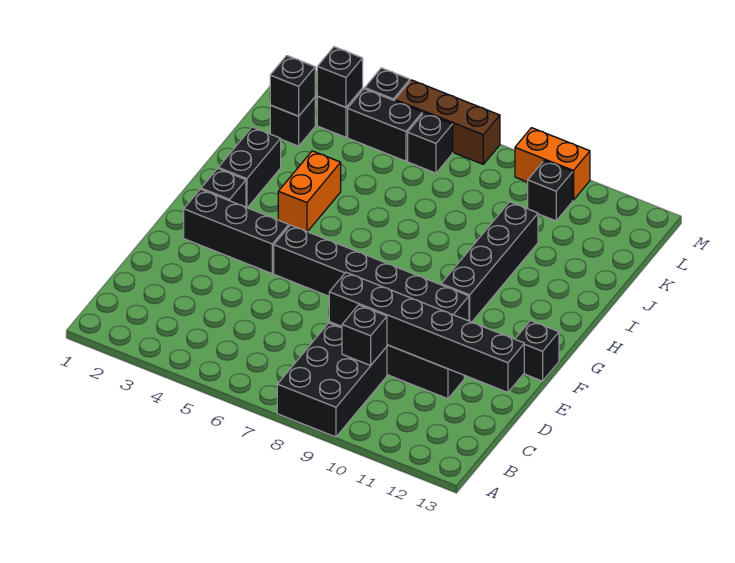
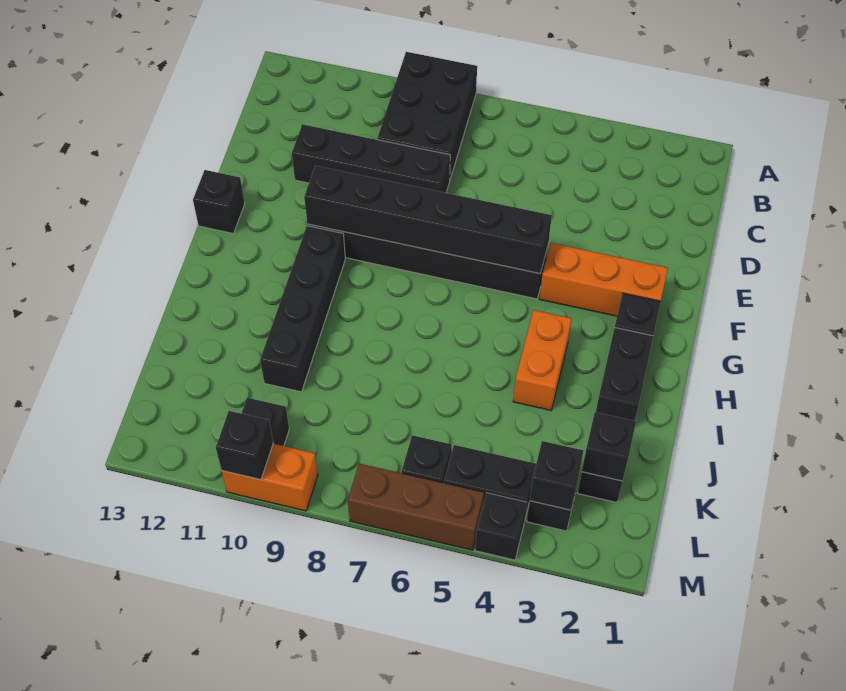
black 1x1 brick [342,305,387,365] -> black 1x1 brick moved to [216,411,273,480]
black 1x6 brick [329,272,524,392] -> black 1x6 brick moved to [304,166,552,274]
black 1x3 brick [184,189,289,274] -> orange 1x3 brick [539,243,668,316]

